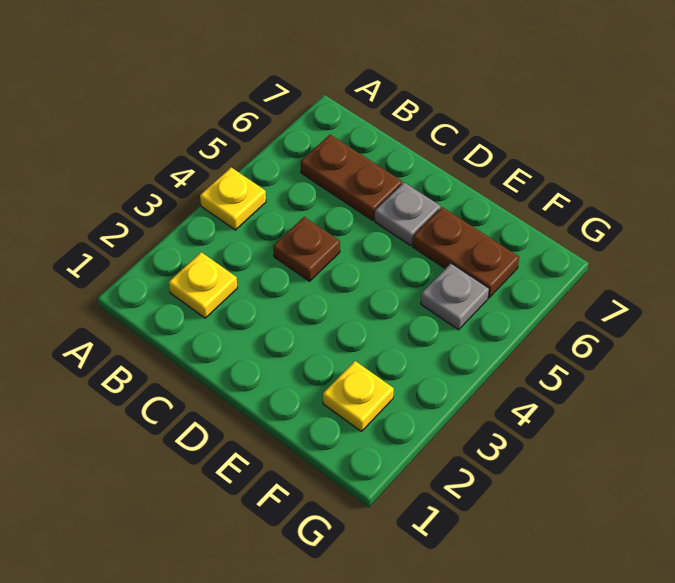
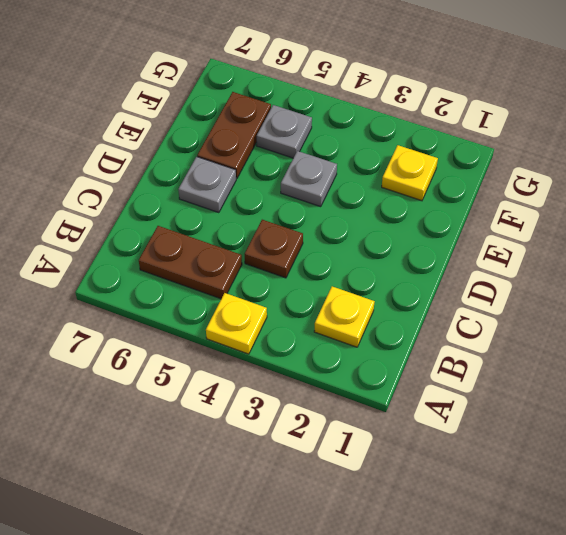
brown 1x2 plate [301,135,402,220] -> brown 1x2 plate turned to [139,226,242,299]
none -> grey 1x1 plate [281,151,337,207]

